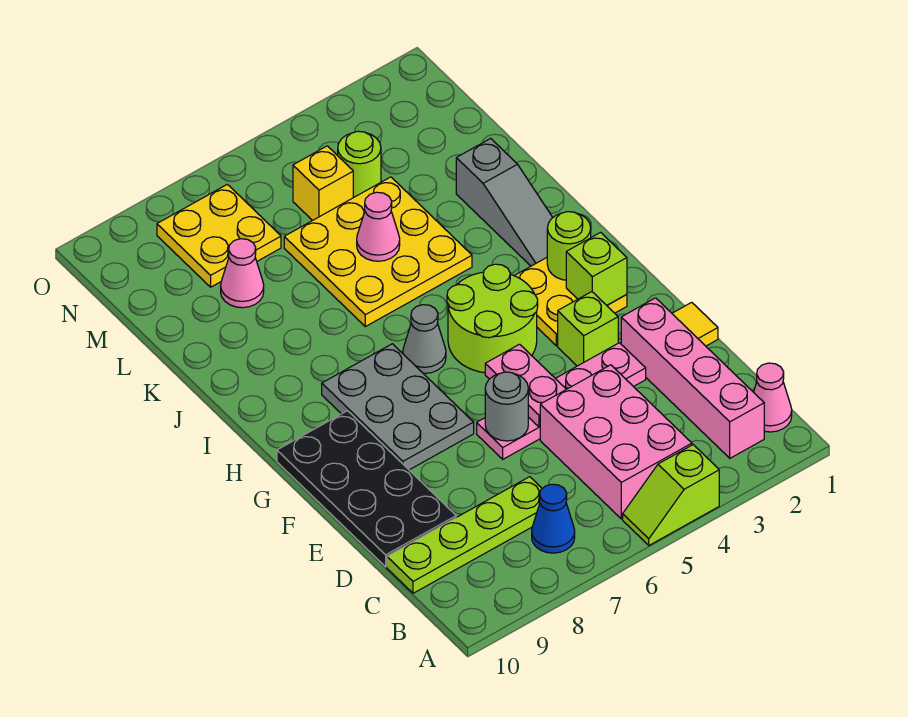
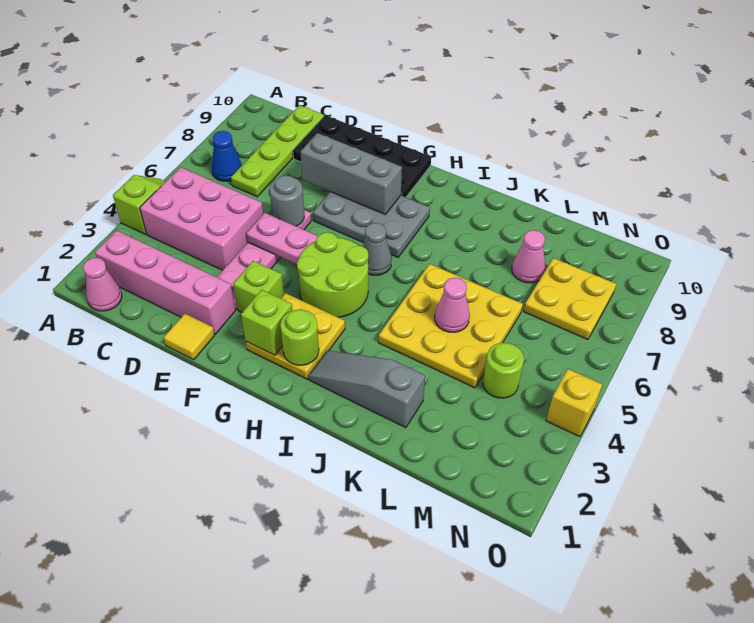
none -> grey 1x3 brick [301,133,402,215]
yellow 1x1 brick [293,146,353,221] -> yellow 1x1 brick moved to [546,369,603,437]

